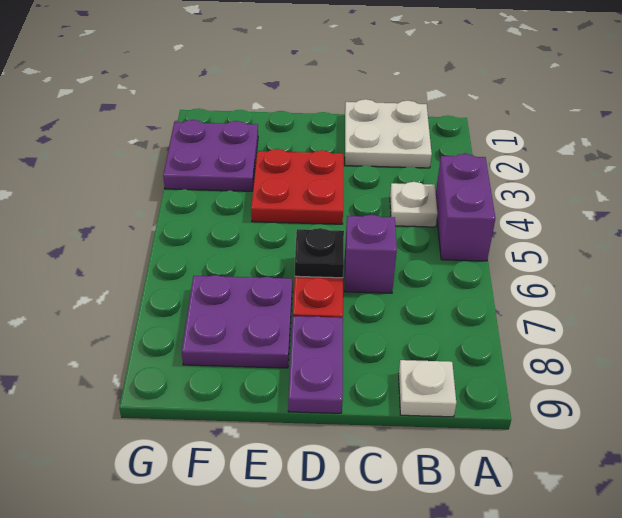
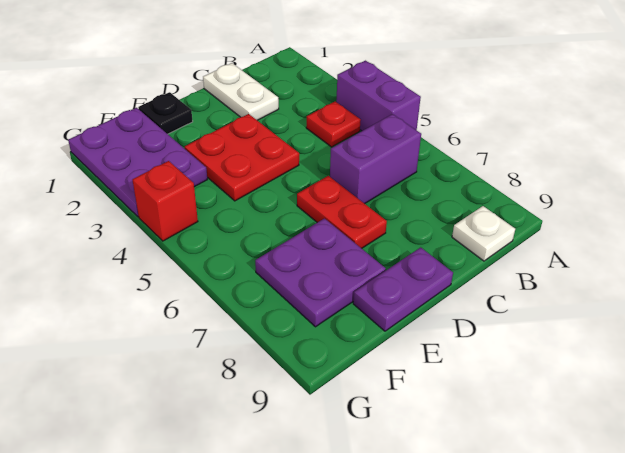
white 2x2 plate [345,99,432,168] -> white 1x2 plate [203,63,279,120]
white 1x1 plate [390,182,438,227] -> red 1x1 plate [306,102,361,147]
purple 1x1 brick [345,215,397,293] -> purple 1x2 brick [330,114,421,204]
black 1x1 plate [295,228,344,278] -> black 1x1 plate moved to [138,92,193,134]
purple 1x2 plate [288,316,343,413] -> purple 1x2 plate turned to [353,247,453,331]
purple 2x2 plate [163,120,258,191] -> purple 2x3 plate [68,108,207,217]
none -> red 1x1 brick [133,161,198,241]

